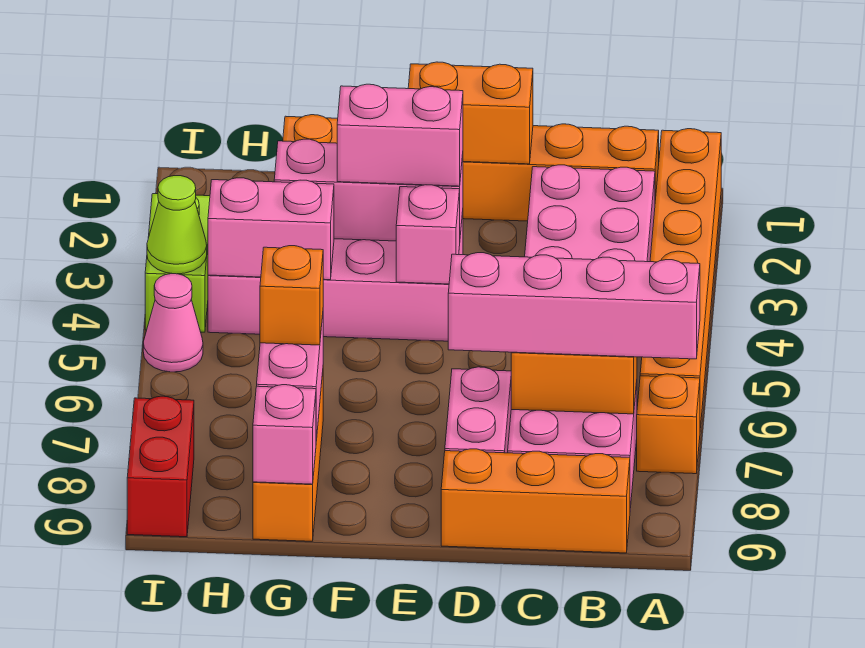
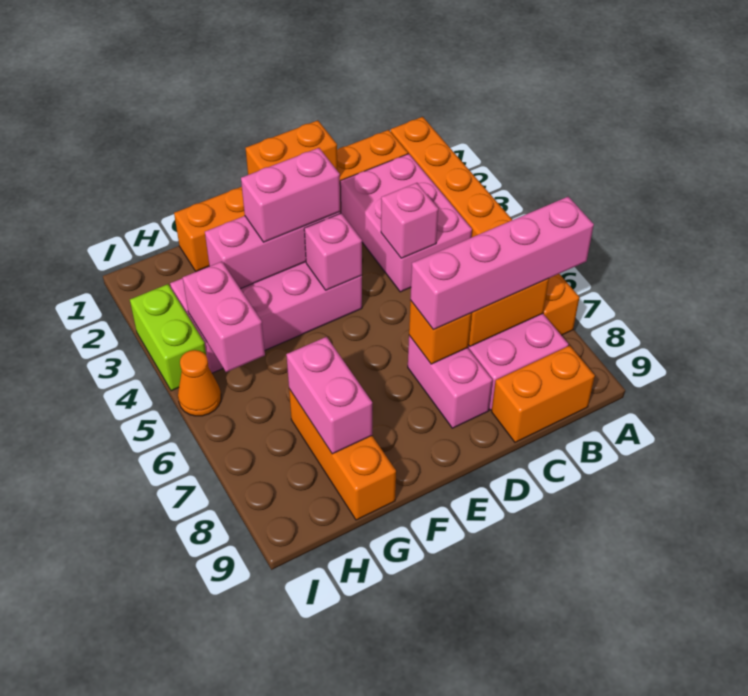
orange 1x3 brick [441,449,630,553] -> orange 1x2 brick [492,346,595,442]
pink 1x2 brick [208,178,334,280] -> pink 1x2 brick turned to [183,262,265,372]
orange 1x1 brick [260,246,323,345] -> orange 1x1 brick moved to [409,300,471,364]
pink 1x1 brick [253,385,316,484] -> pink 1x1 brick moved to [381,183,438,258]
lime 1x1 cone [147,176,207,274] -> none
pink 1x1 cone [143,274,203,372] -> orange 1x1 cone [178,350,221,416]
red 1x2 brick [127,396,194,537] -> none

